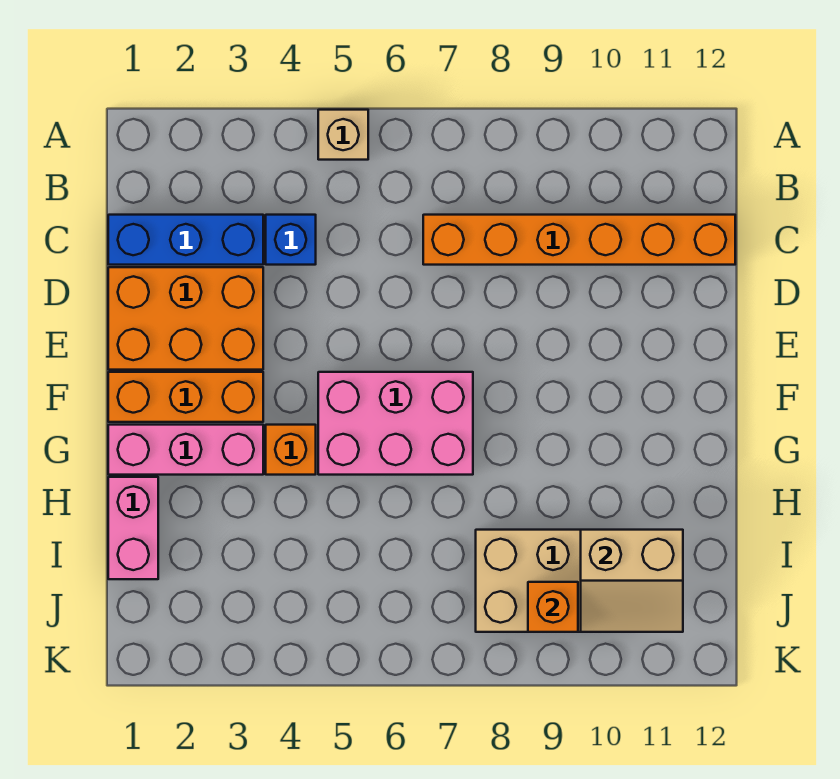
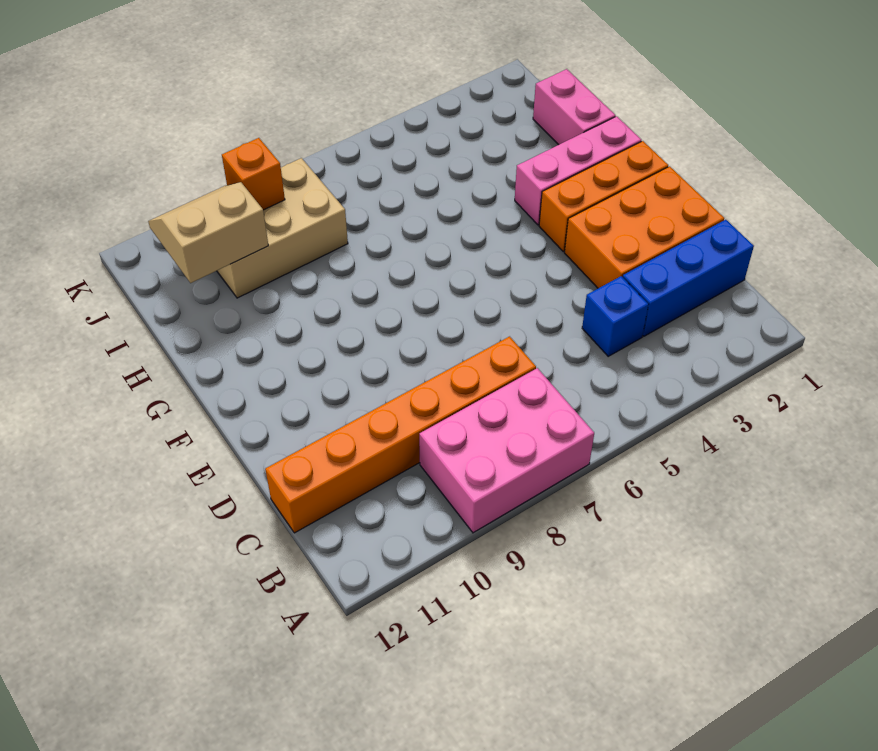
tan 1x1 brick [318,110,368,160] -> none
pink 2x3 brick [318,372,473,475] -> pink 2x3 brick moved to [419,368,594,533]
orange 1x1 brick [266,425,316,475] -> none

